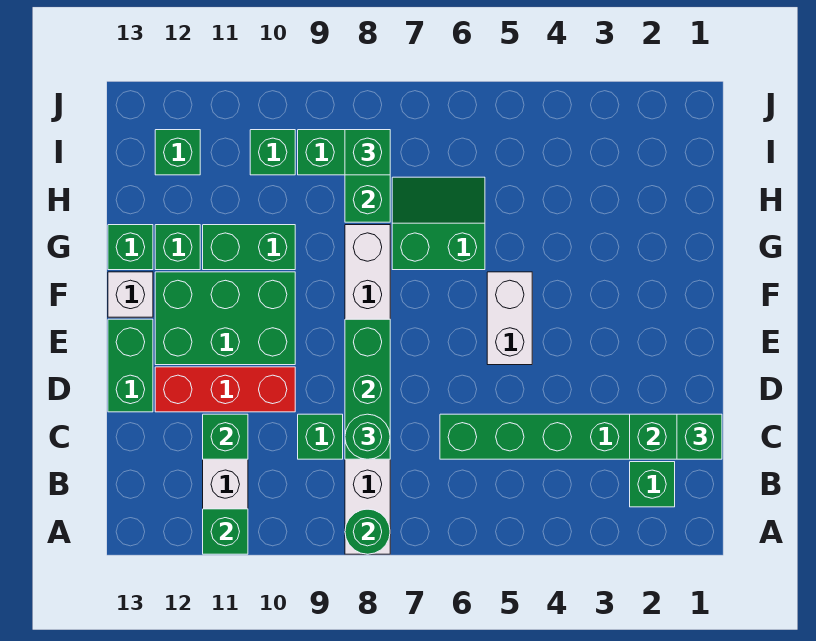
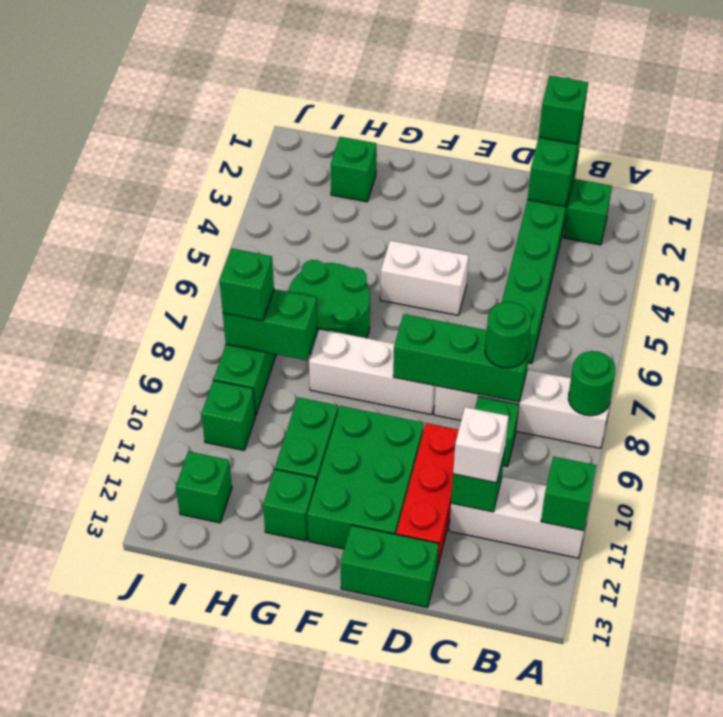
white 1x1 brick [108,272,153,317] -> white 1x1 brick moved to [453,407,509,483]
green 2x2 slope [392,177,485,270] -> green 2x2 round brick [288,260,370,354]
green 1x1 brick [108,225,153,270] -> green 1x1 brick moved to [331,137,376,202]

